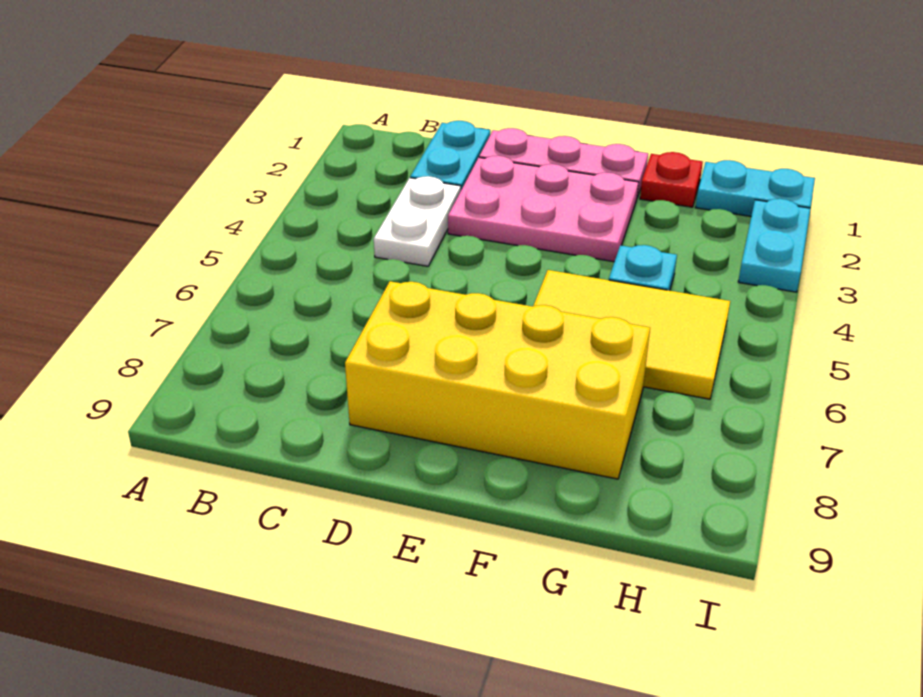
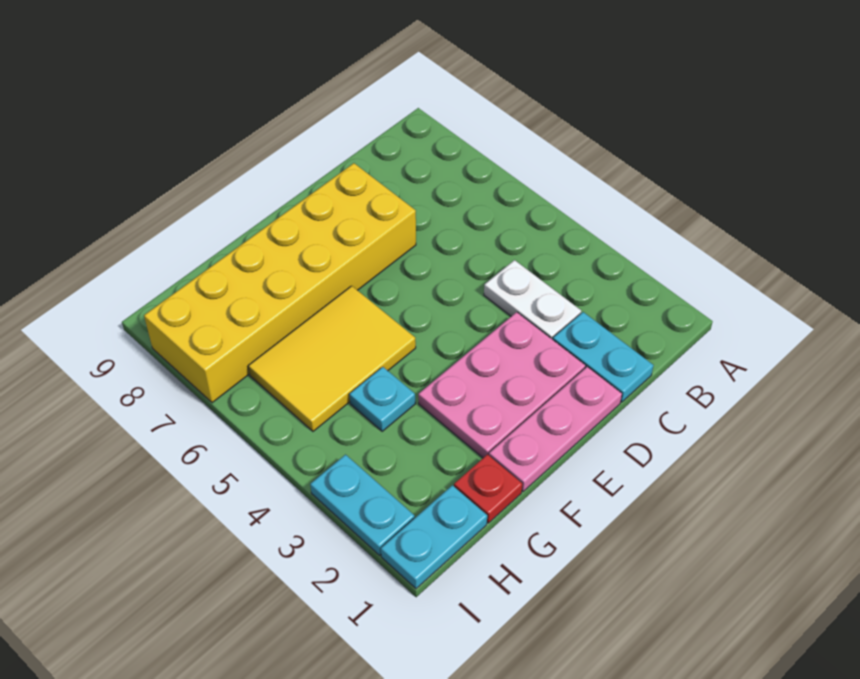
yellow 2x4 brick [345,281,650,479] -> yellow 2x6 brick [144,163,416,403]

